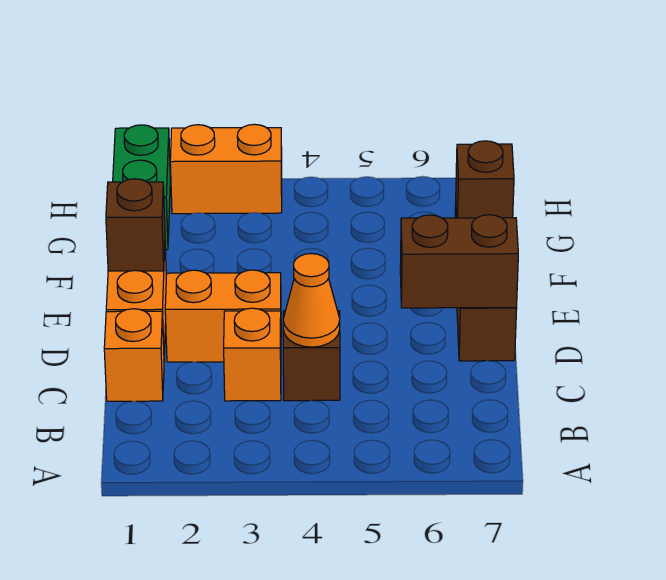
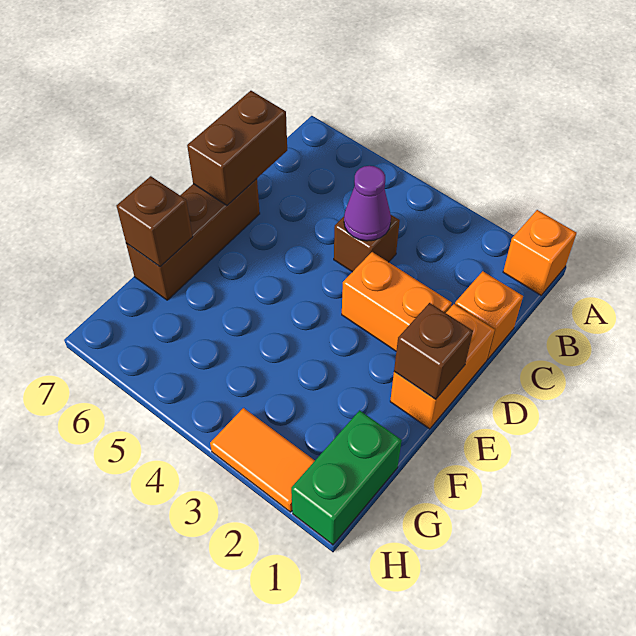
orange 1x1 brick [224,308,281,401] -> orange 1x1 brick moved to [503,210,576,295]
orange 1x1 cone [283,254,340,347] -> purple 1x1 cone [344,166,391,241]
brown 1x2 brick [400,215,518,308] -> brown 1x2 brick turned to [187,91,287,205]
orange 1x2 brick [170,124,282,214] -> orange 1x2 tile [210,408,315,512]

